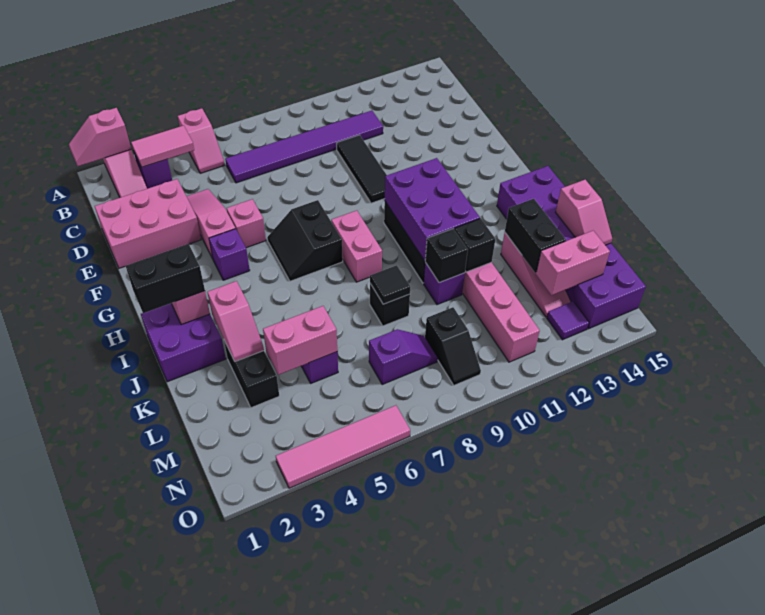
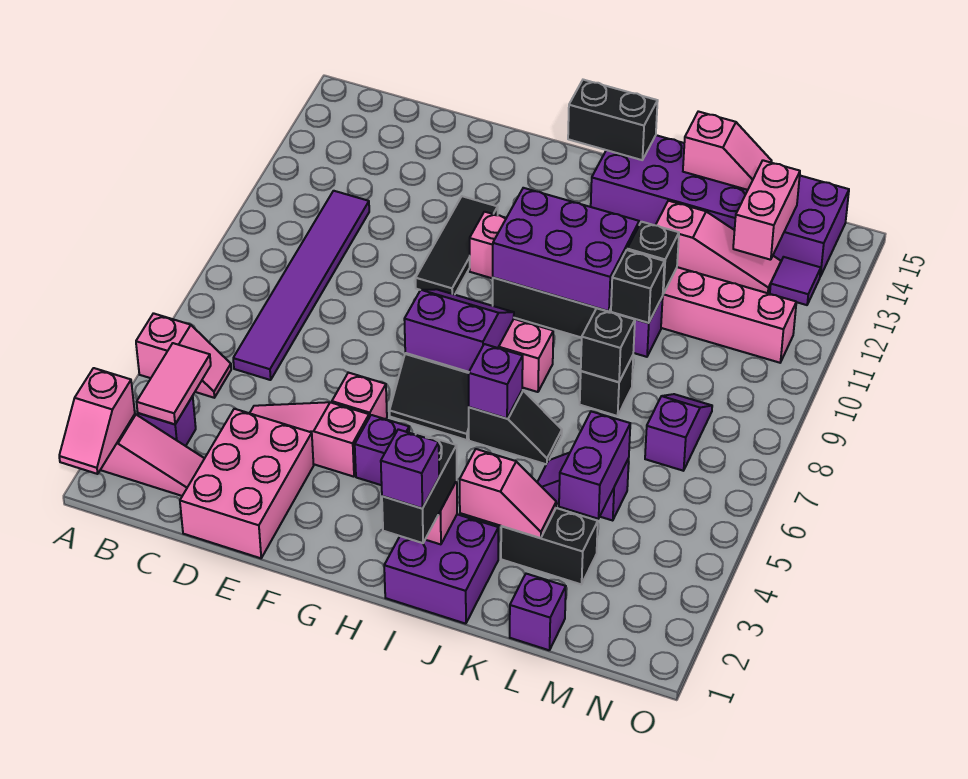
black 1x3 tile [337,135,387,203] -> black 1x3 tile turned to [416,196,498,295]
none -> purple 2x2 slope [404,289,514,372]
none -> purple 1x1 brick [381,429,439,508]
none -> purple 1x1 brick [469,344,523,419]
black 1x1 tile [370,265,410,304] -> black 1x1 brick [581,308,635,382]
black 1x2 brick [505,199,566,273] -> black 1x2 brick moved to [568,80,658,160]
none -> purple 1x1 brick [510,574,566,650]
pink 1x2 brick [263,306,337,375] -> purple 1x2 brick [559,411,630,519]
black 1x2 slope [425,307,481,385] -> black 1x2 slope moved to [469,390,562,464]
pink 1x4 tile [276,405,410,488] -> none

